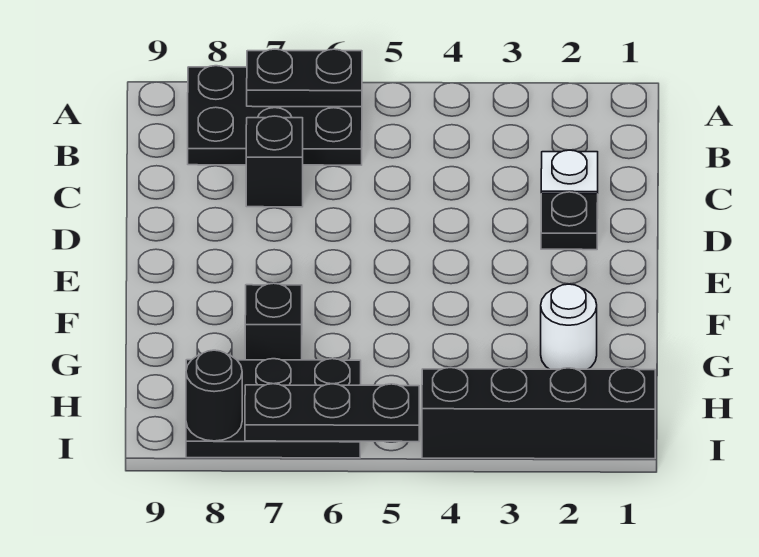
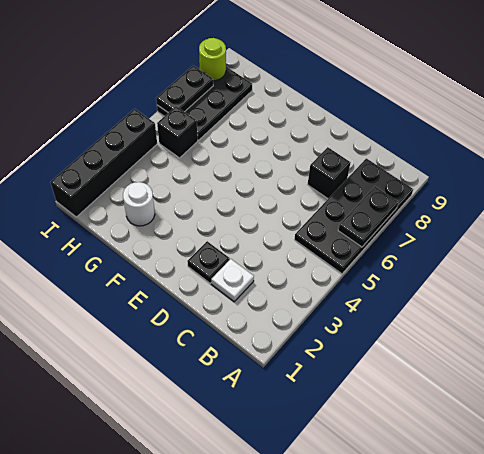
black 2x3 plate [188,66,362,165] -> black 2x4 plate [294,158,413,274]
black 1x1 brick [245,283,302,360] -> black 1x1 brick moved to [157,106,198,158]
black 1x3 plate [245,384,419,442] -> black 1x2 plate [156,66,213,113]
black 1x1 round brick [186,350,242,441] -> lime 1x1 round brick [199,38,226,81]

